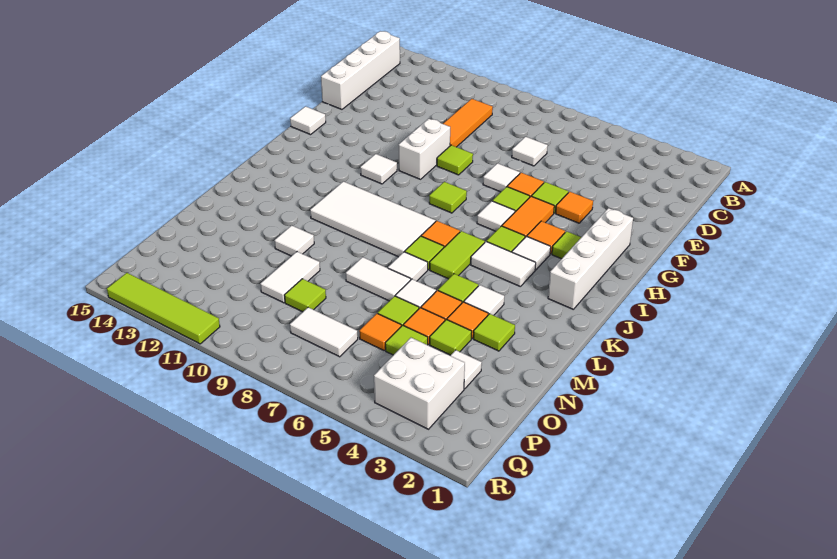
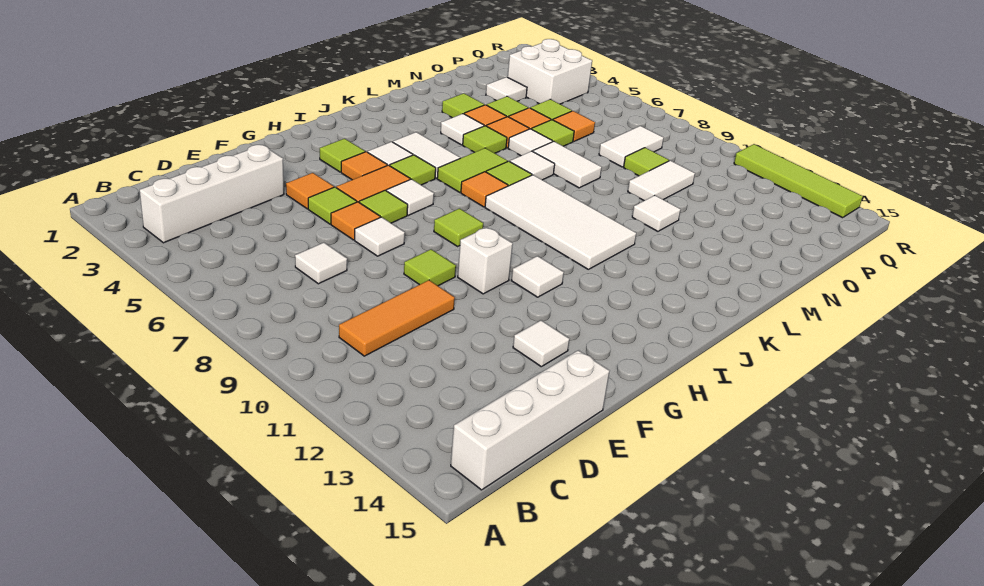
white 1x2 brick [399,119,450,179] -> white 1x1 brick [458,227,513,294]
white 1x4 brick [548,208,633,309] -> white 1x4 brick moved to [140,145,284,243]
white 1x1 tile [290,106,326,135] -> white 1x1 tile moved to [513,320,569,367]
white 1x2 tile [290,307,358,357] -> white 1x2 tile turned to [599,126,664,167]

